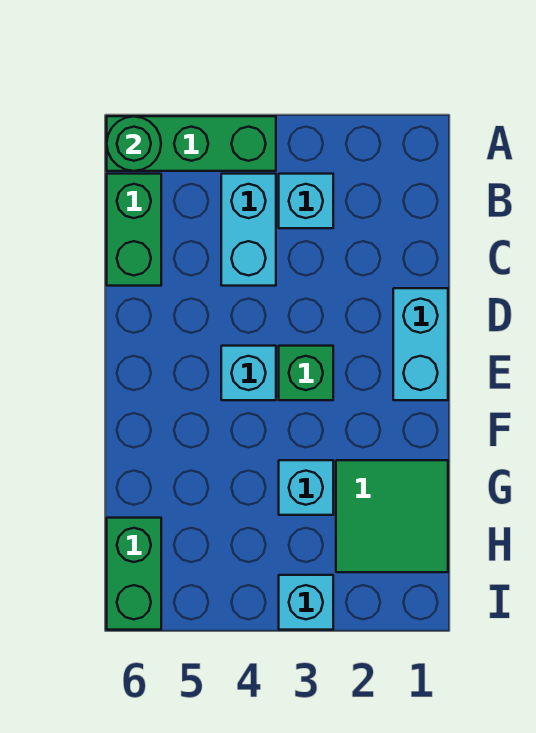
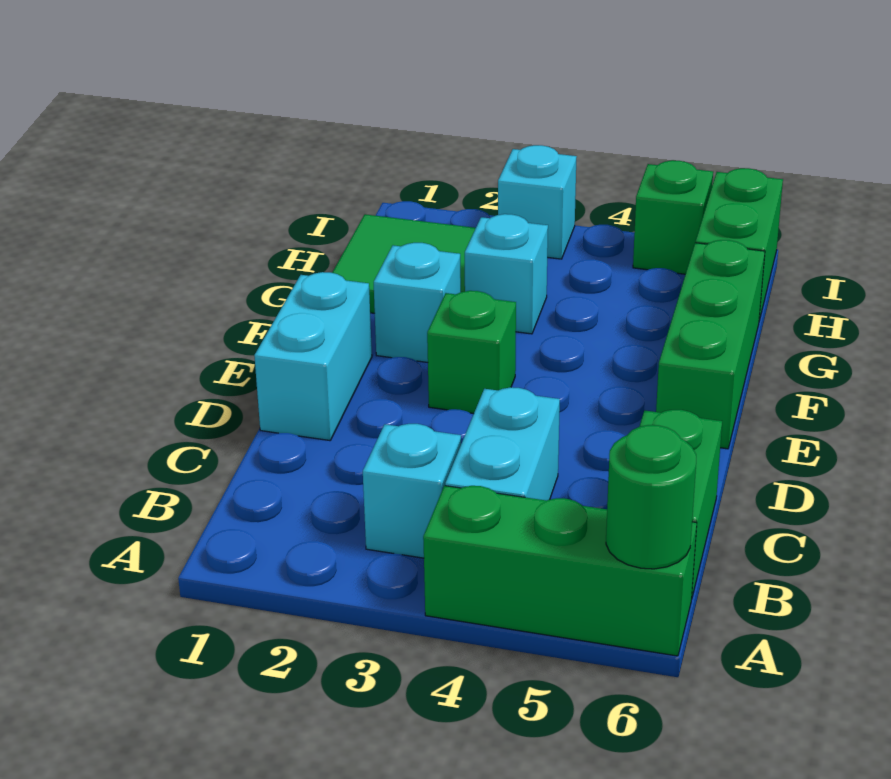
cyan 1x1 brick [221,346,276,400] -> cyan 1x1 brick moved to [374,243,461,362]
none -> green 1x3 brick [656,240,765,449]
none -> green 1x1 brick [633,160,713,274]

